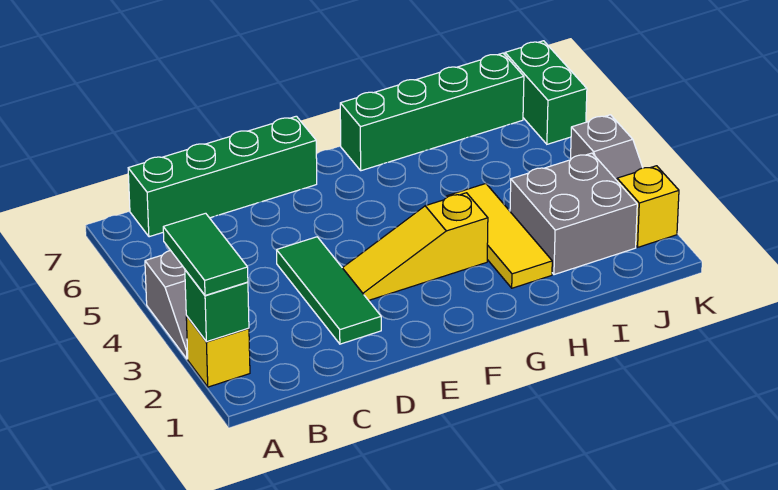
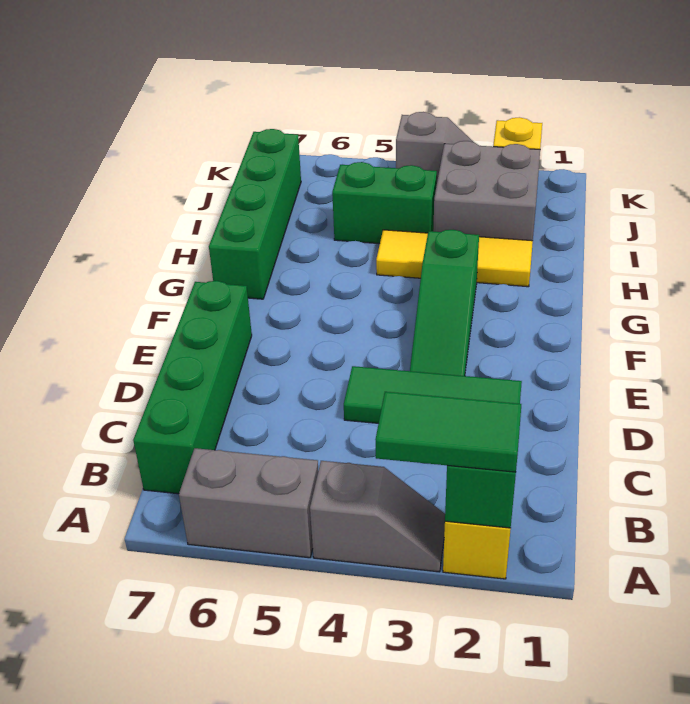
none -> grey 1x2 brick [179,448,318,558]
yellow 1x3 slope [343,193,488,300] -> green 1x3 slope [410,230,479,376]
green 1x2 brick [505,41,587,144] -> green 1x2 brick moved to [332,162,437,244]

